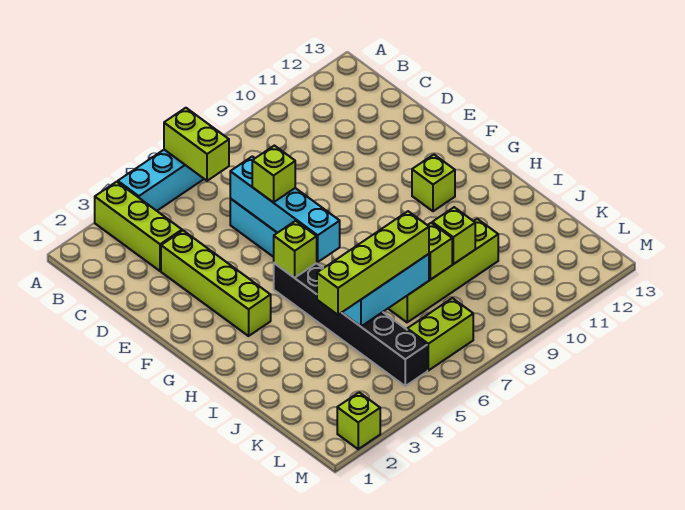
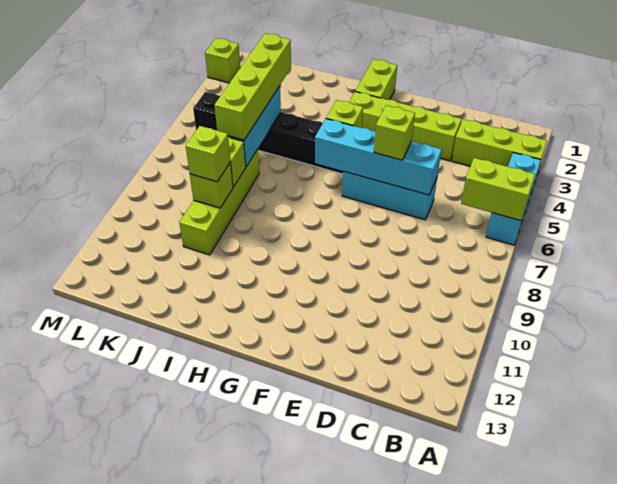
lime 1x1 brick [412,155,455,211] -> lime 1x1 brick moved to [186,126,230,182]
lime 1x2 brick [407,298,473,371] -> lime 1x2 brick moved to [355,59,397,100]

